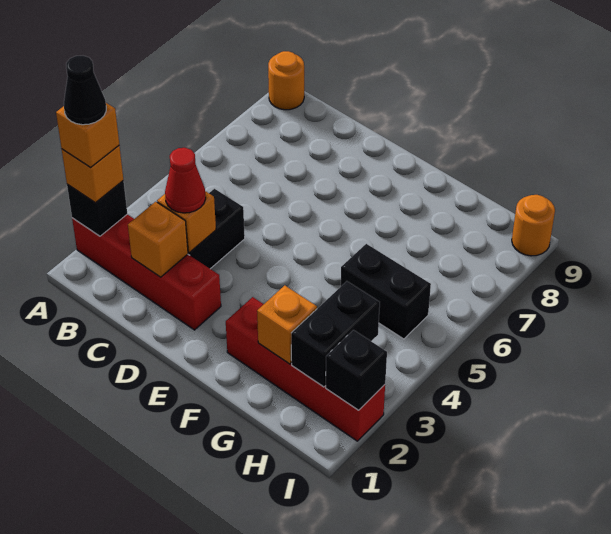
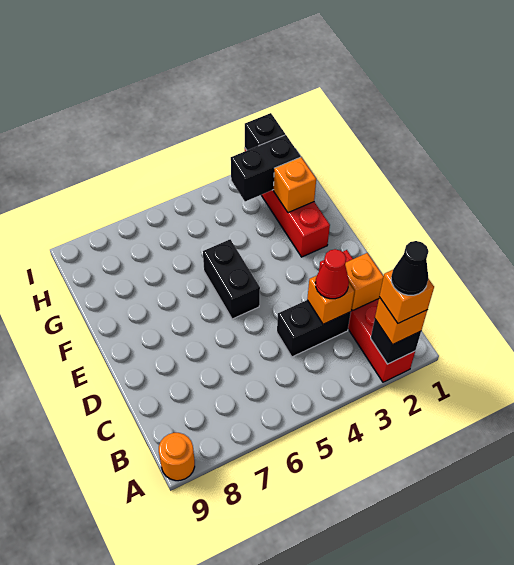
black 1x2 brick [341,244,431,339] -> black 1x2 brick moved to [203,239,260,319]
orange 1x1 round brick [512,195,555,256] -> none

